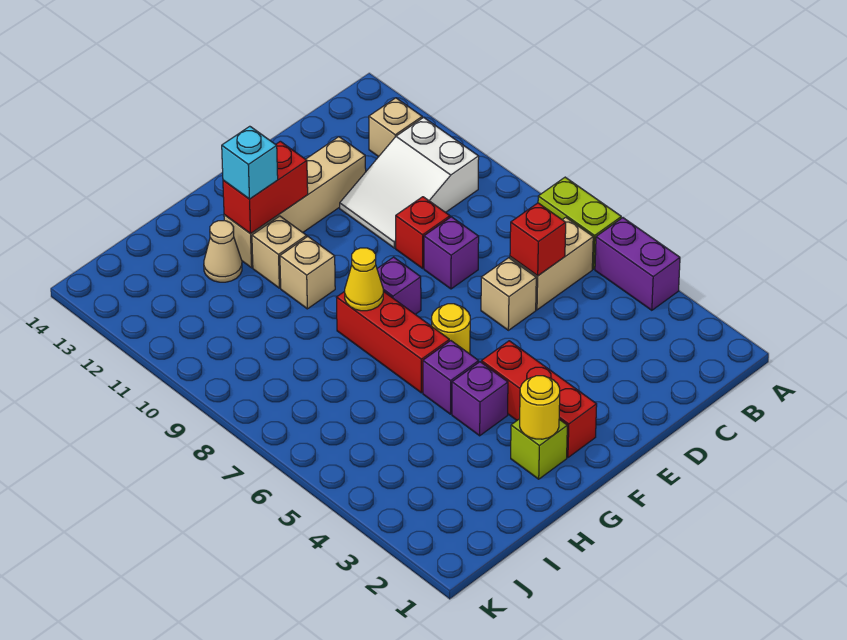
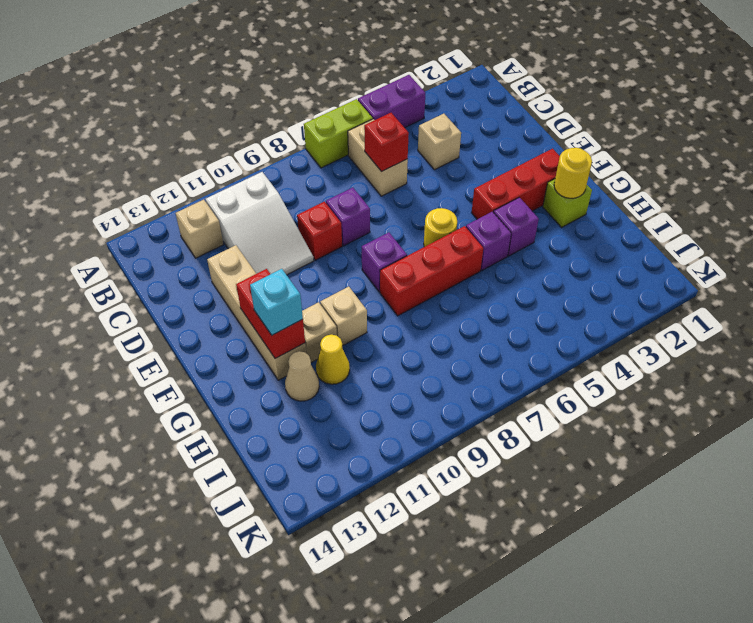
tan 1x1 brick [481,258,536,330] -> tan 1x1 brick moved to [418,114,461,170]
yellow 1x1 cone [345,248,383,311] -> yellow 1x1 cone moved to [316,335,350,384]

